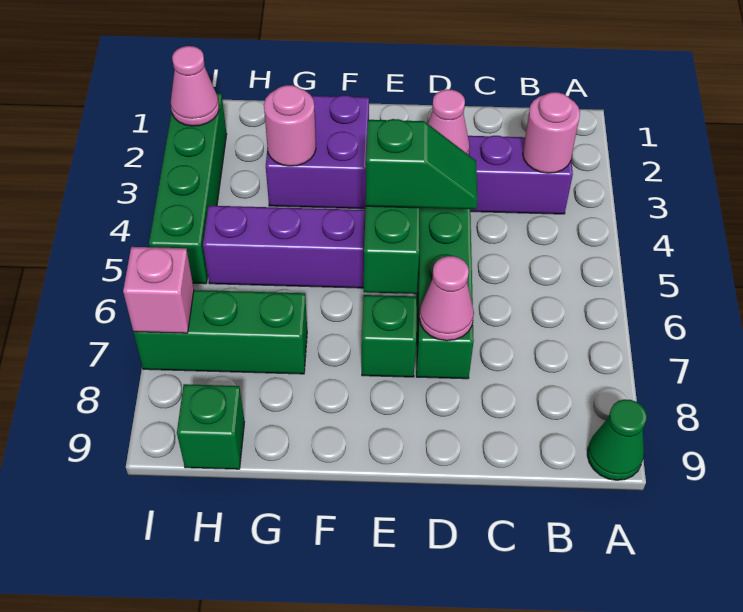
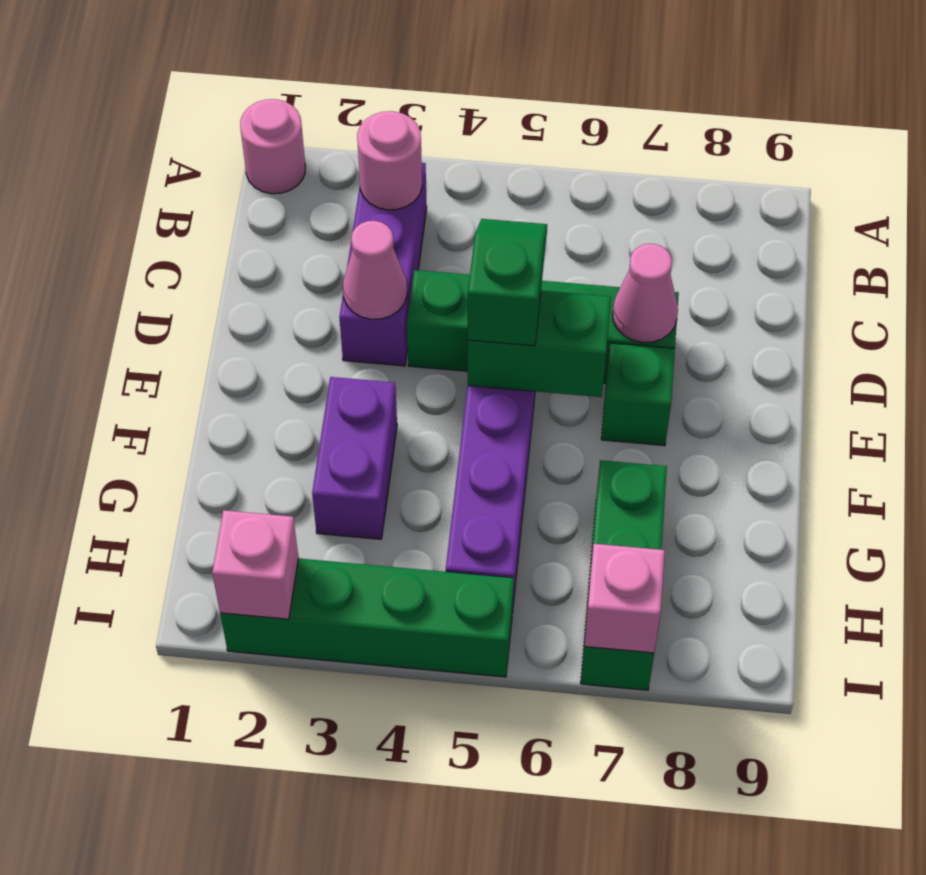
green 1x1 cone [587,399,647,480] -> none
purple 2x2 brick [266,95,369,209] -> purple 1x2 brick [312,377,397,539]
pink 1x1 round brick [264,85,316,166] -> pink 1x1 round brick moved to [240,99,305,194]
green 1x1 brick [177,384,244,469] -> none
pink 1x1 cone [171,46,219,126] -> pink 1x1 brick [212,510,298,619]

